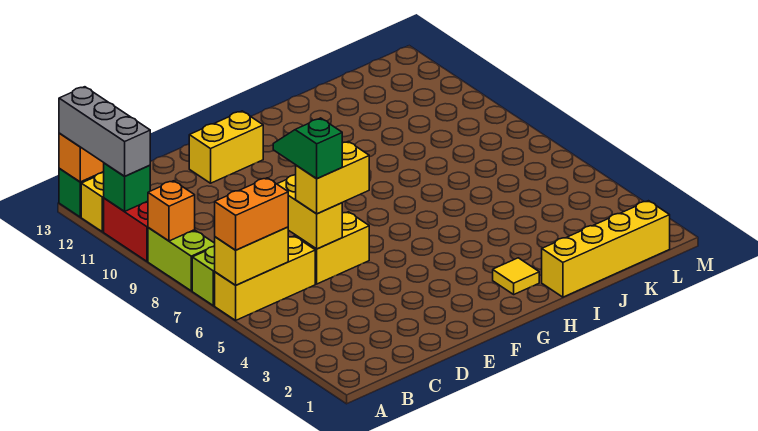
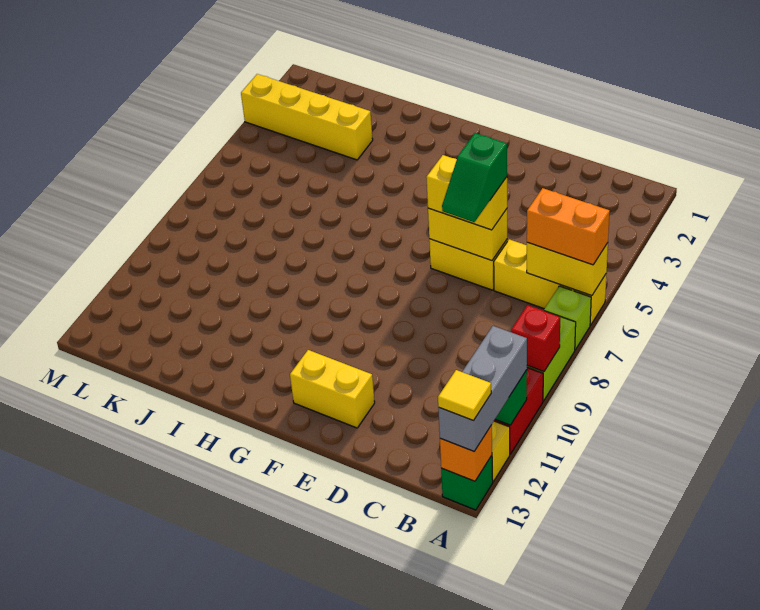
orange 1x1 brick [148,181,195,241] -> red 1x1 brick [511,305,560,372]
yellow 1x2 brick [277,175,342,249] -> yellow 1x2 brick turned to [428,208,507,261]
yellow 1x1 tile [493,258,539,294] -> yellow 1x1 tile moved to [438,370,491,421]
yellow 1x4 brick [542,201,670,297] -> yellow 1x4 brick moved to [241,74,373,160]

